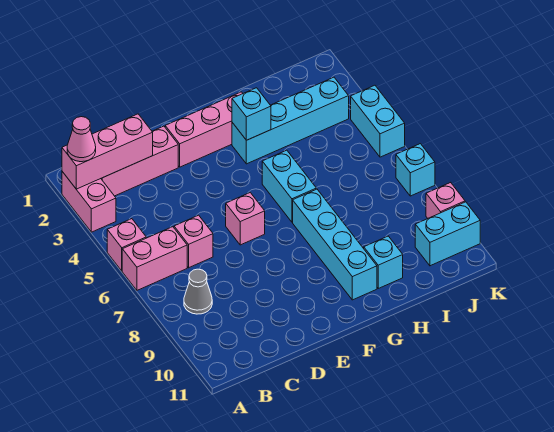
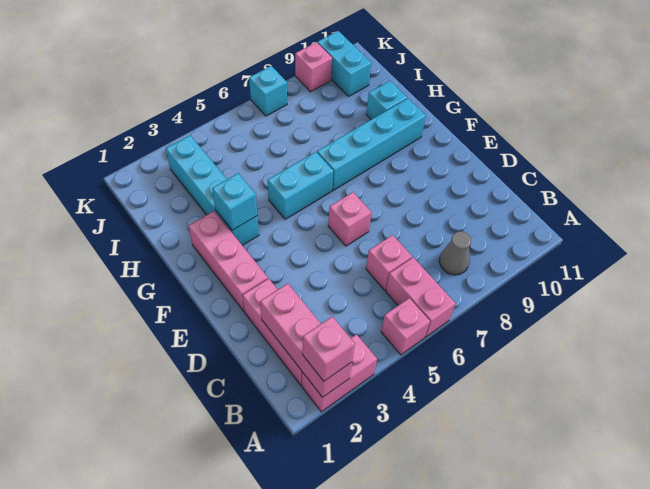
pink 1x1 cone [67,117,96,162] -> pink 1x1 brick [302,317,355,381]
cyan 1x2 brick [351,85,405,157] -> none

